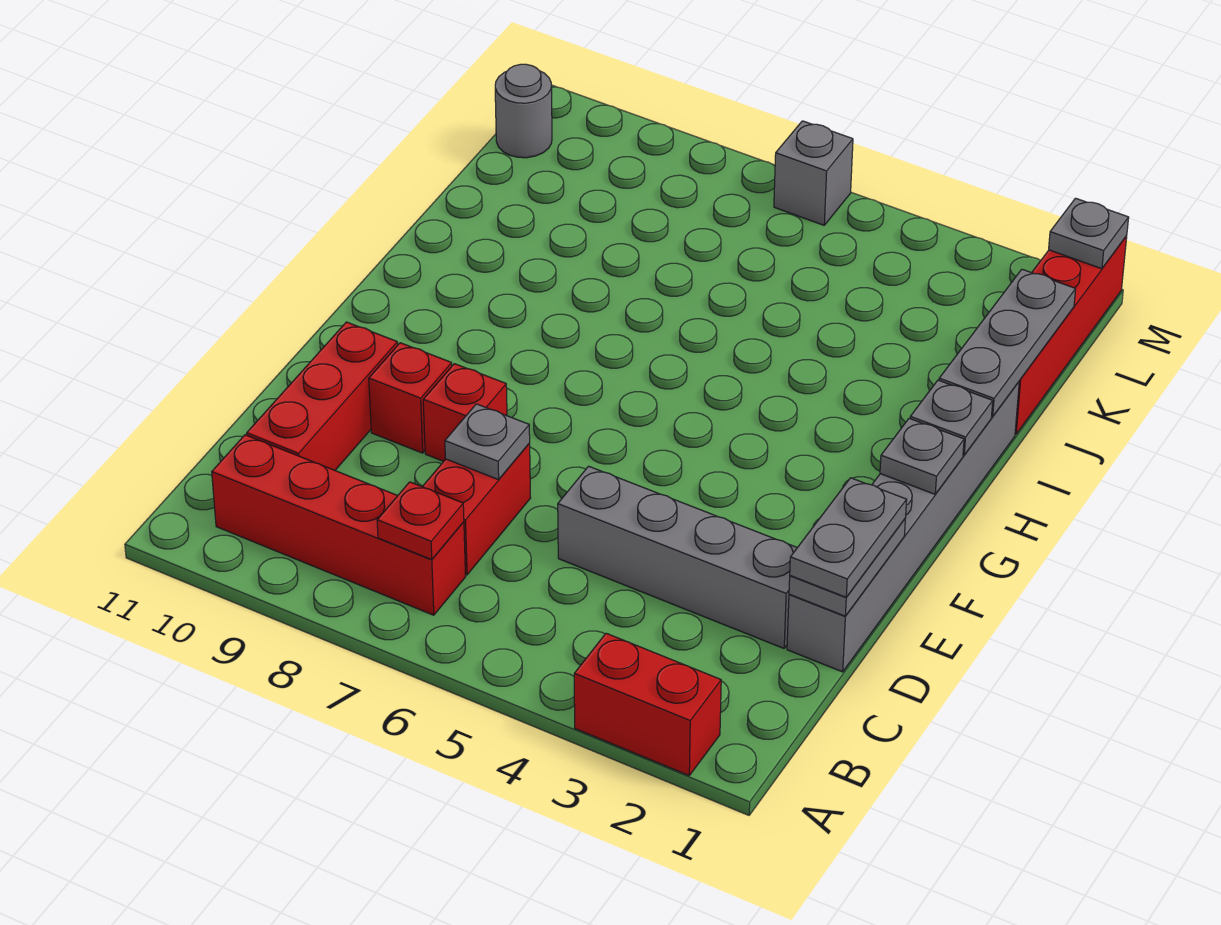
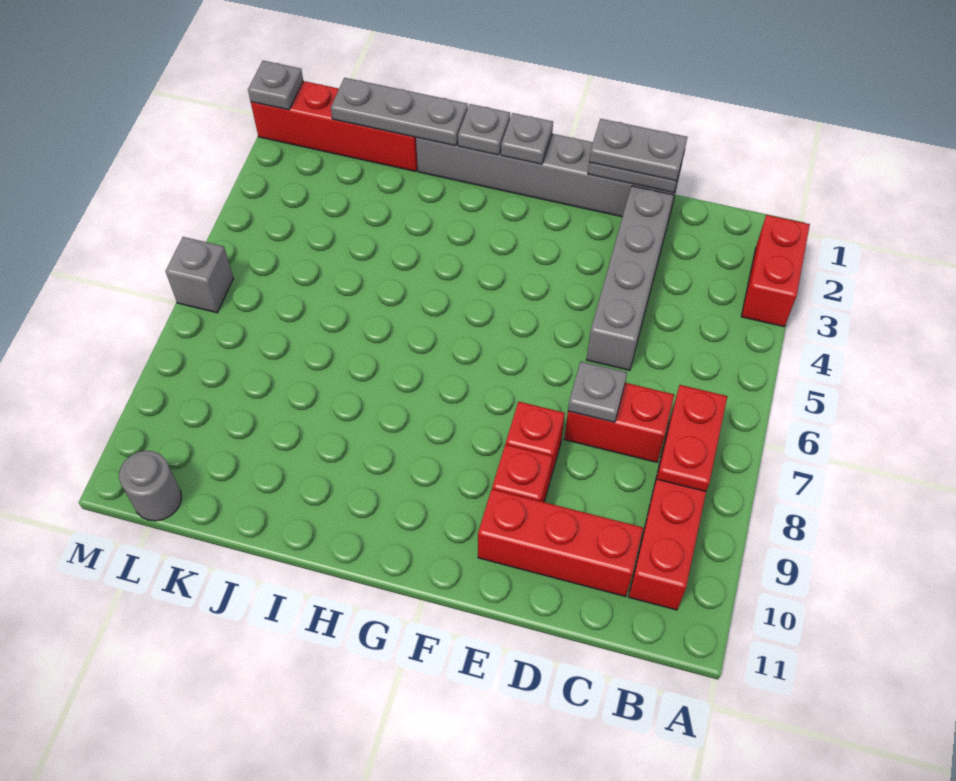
red 1x1 plate [377,482,464,560] -> red 1x2 plate [657,385,727,491]

